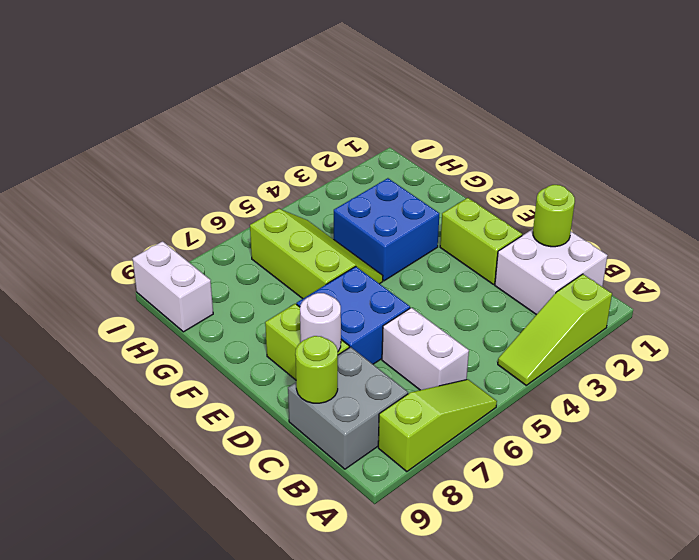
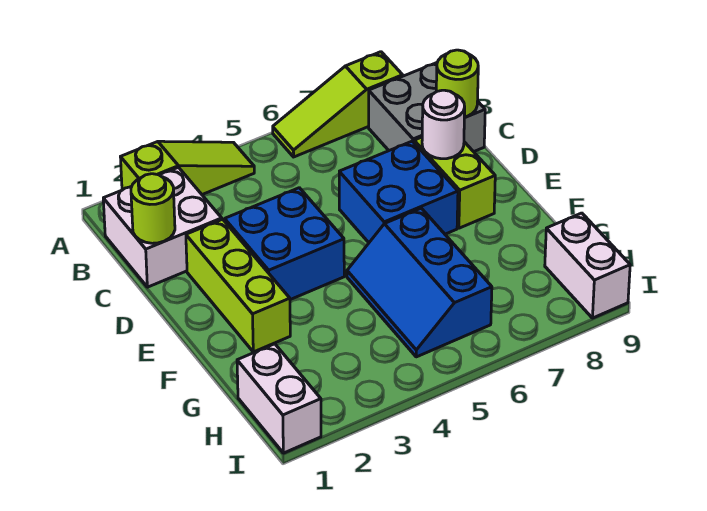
white 1x2 brick [382,308,469,390] -> white 1x2 brick moved to [237,344,321,453]
lime 1x2 brick [440,198,522,284] -> lime 1x3 brick [186,219,290,352]
blue 2x2 brick [334,178,439,281] -> blue 2x2 brick moved to [225,188,344,300]
lime 2x3 slope [250,209,383,299] -> blue 2x3 slope [347,208,492,357]

